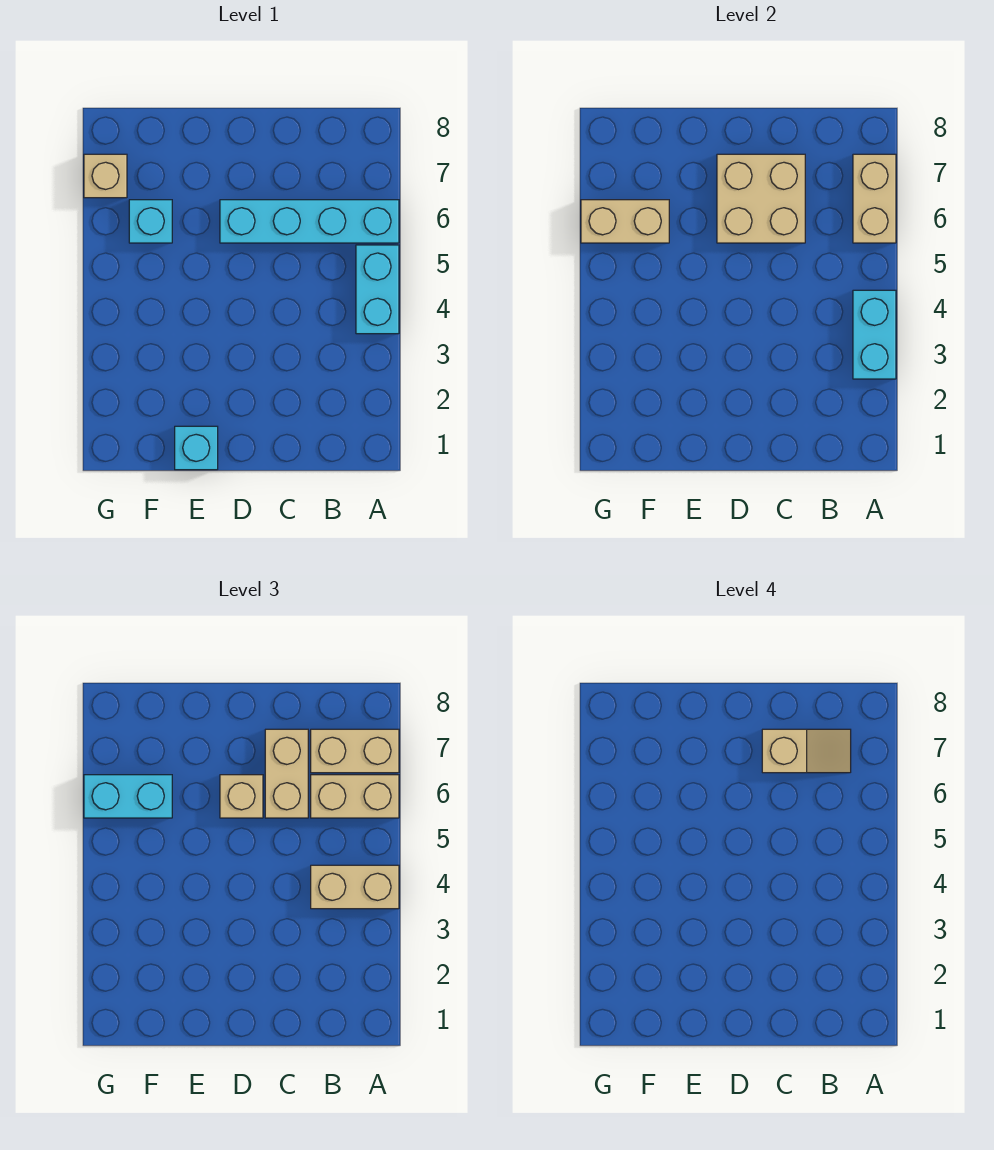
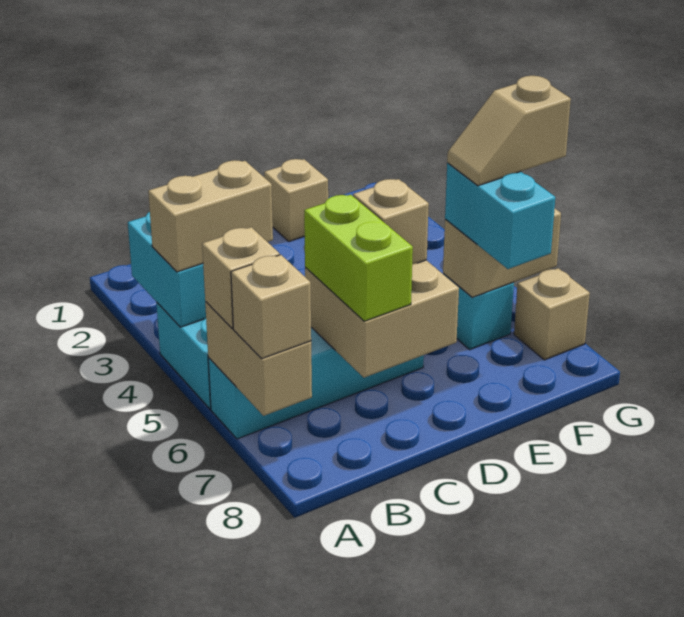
tan 1x2 brick [311,775,399,818] -> tan 1x1 brick [202,227,280,328]
tan 1x2 brick [311,729,399,773] -> tan 1x1 brick [231,255,311,359]
tan 1x2 slope [762,729,851,773] -> tan 1x2 slope moved to [447,76,571,186]
tan 1x2 brick [265,729,308,818] -> lime 1x2 brick [304,195,413,321]
cyan 1x1 brick [175,426,218,470] -> tan 1x1 brick [264,159,328,242]
cyan 1x2 brick [84,775,172,818] -> cyan 1x2 brick turned to [445,163,555,269]

